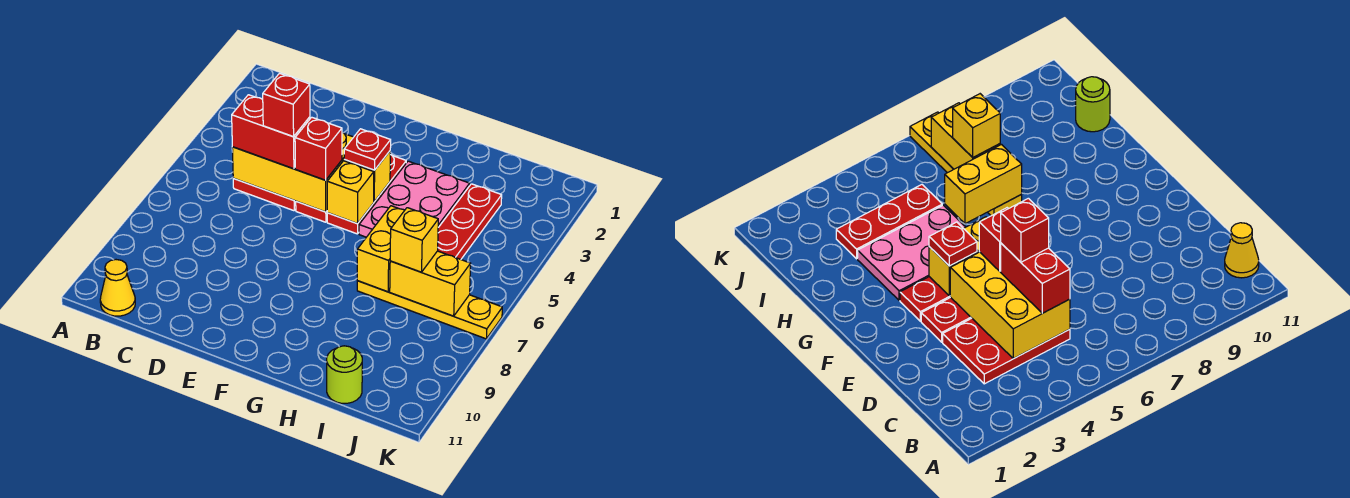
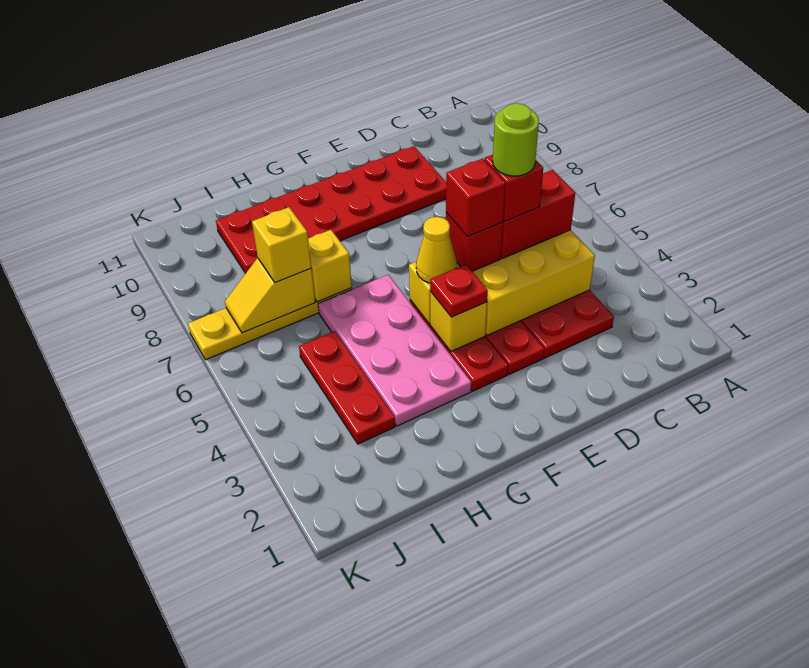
yellow 1x1 cone [100,260,135,316] -> yellow 1x1 cone moved to [416,217,457,283]
none -> red 2x6 plate [216,146,446,273]
none -> red 1x1 brick [446,159,505,237]
pink 2x3 plate [359,161,470,237] -> pink 2x4 plate [318,275,471,426]
yellow 1x2 brick [357,206,405,292] -> yellow 1x1 brick [308,230,352,302]
yellow 1x2 brick [390,251,471,316] -> yellow 1x2 slope [225,258,315,333]
lime 1x1 round brick [327,346,362,403] -> lime 1x1 round brick moved to [493,103,539,176]

